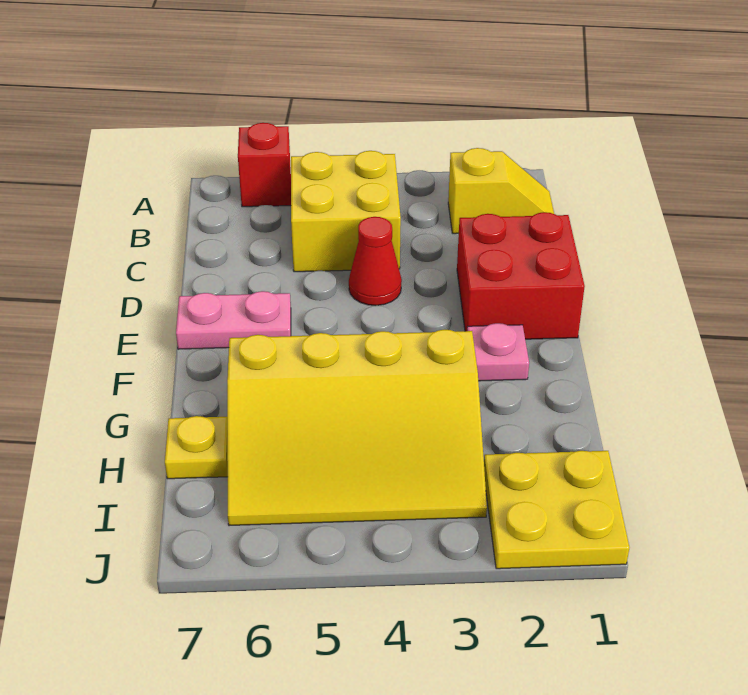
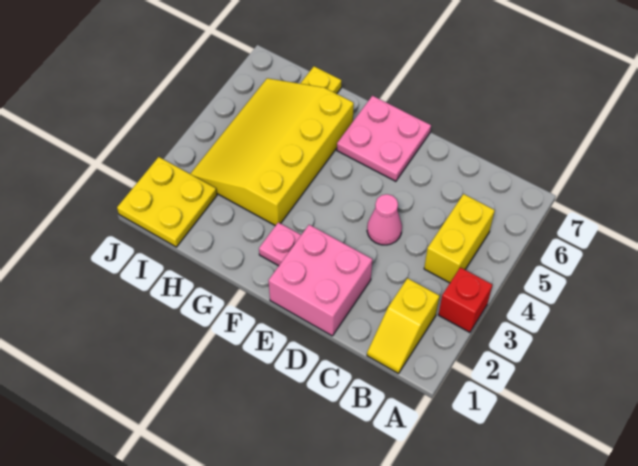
red 1x1 brick [238,123,291,207] -> red 1x1 brick moved to [438,267,492,332]
yellow 2x2 brick [291,151,401,272] -> yellow 1x2 brick [424,194,495,283]
red 2x2 brick [457,212,585,339] -> pink 2x2 brick [268,225,372,336]
red 1x1 cone [349,217,402,306] -> pink 1x1 cone [367,194,402,245]
pink 1x2 plate [176,291,291,349] -> pink 2x2 plate [337,96,431,181]

